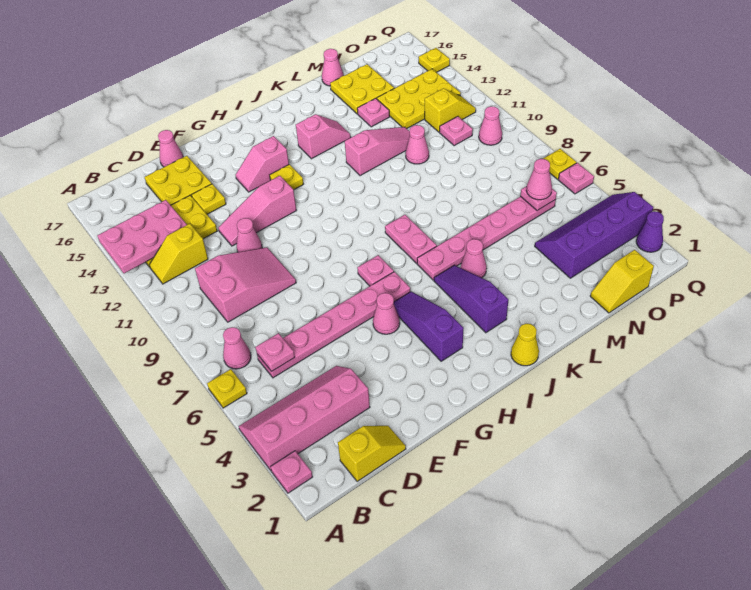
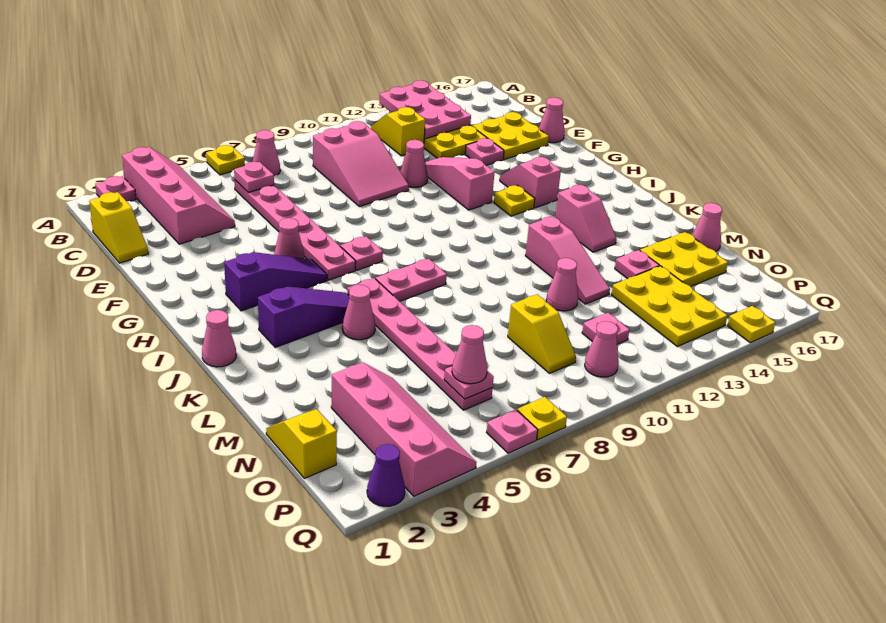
yellow 1x1 plate [192,184,226,214] -> pink 1x1 plate [465,138,504,166]
yellow 1x1 cone [511,324,539,366] -> pink 1x1 cone [202,310,236,367]
purple 2x4 slope [535,192,653,278] -> pink 2x4 slope [331,362,477,496]
yellow 1x2 slope [425,88,476,132] -> yellow 1x2 slope moved to [508,294,576,373]

